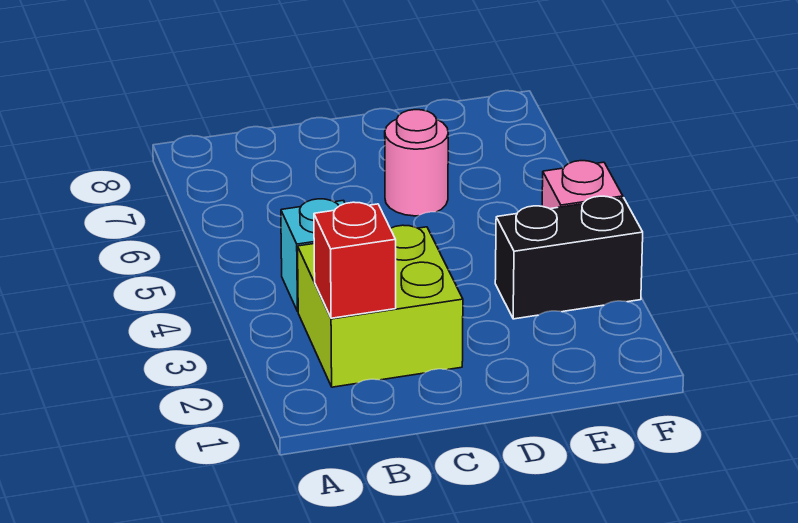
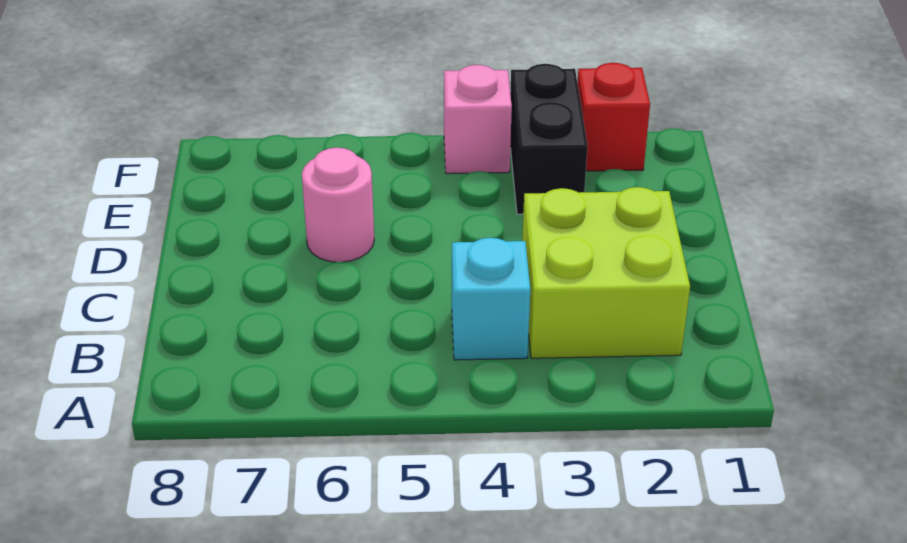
red 1x1 brick [314,202,396,318] -> red 1x1 brick moved to [577,63,650,171]

